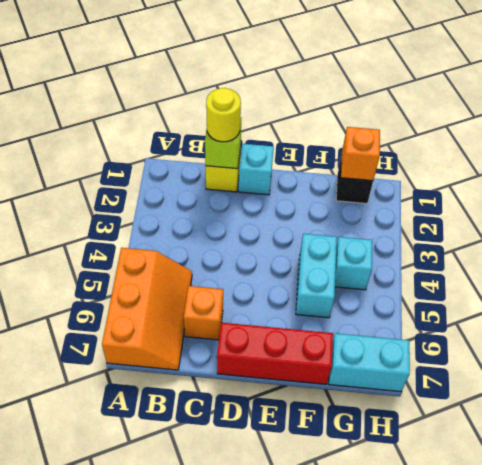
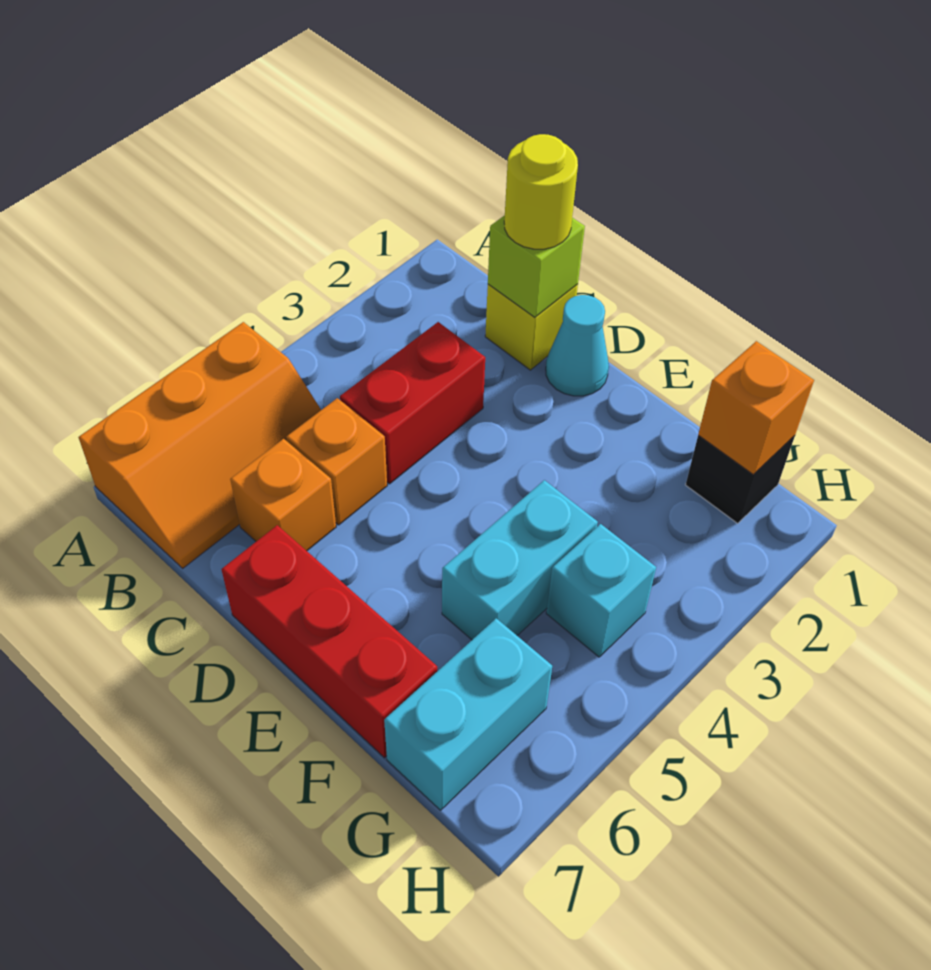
none -> red 1x2 brick [340,322,485,484]
none -> orange 1x1 brick [286,398,387,525]
cyan 1x1 brick [239,144,274,195] -> cyan 1x1 cone [546,295,609,396]
cyan 1x2 brick [329,333,410,392] -> cyan 1x2 brick turned to [384,618,552,810]

